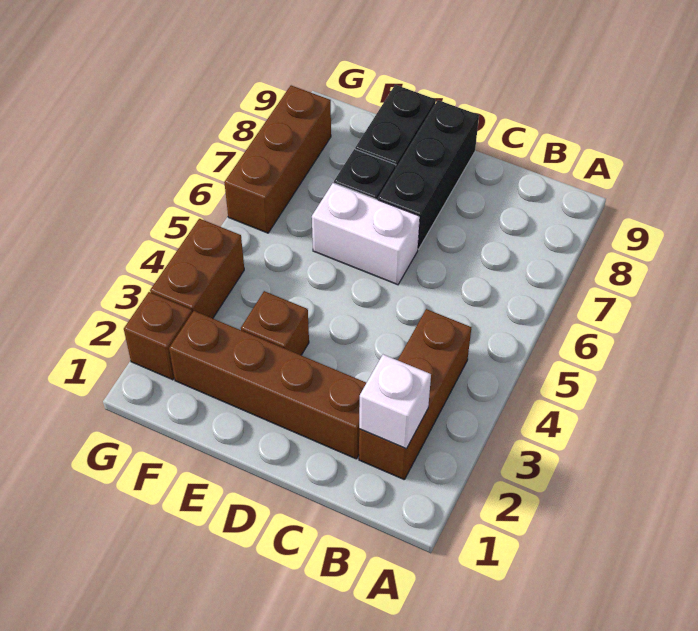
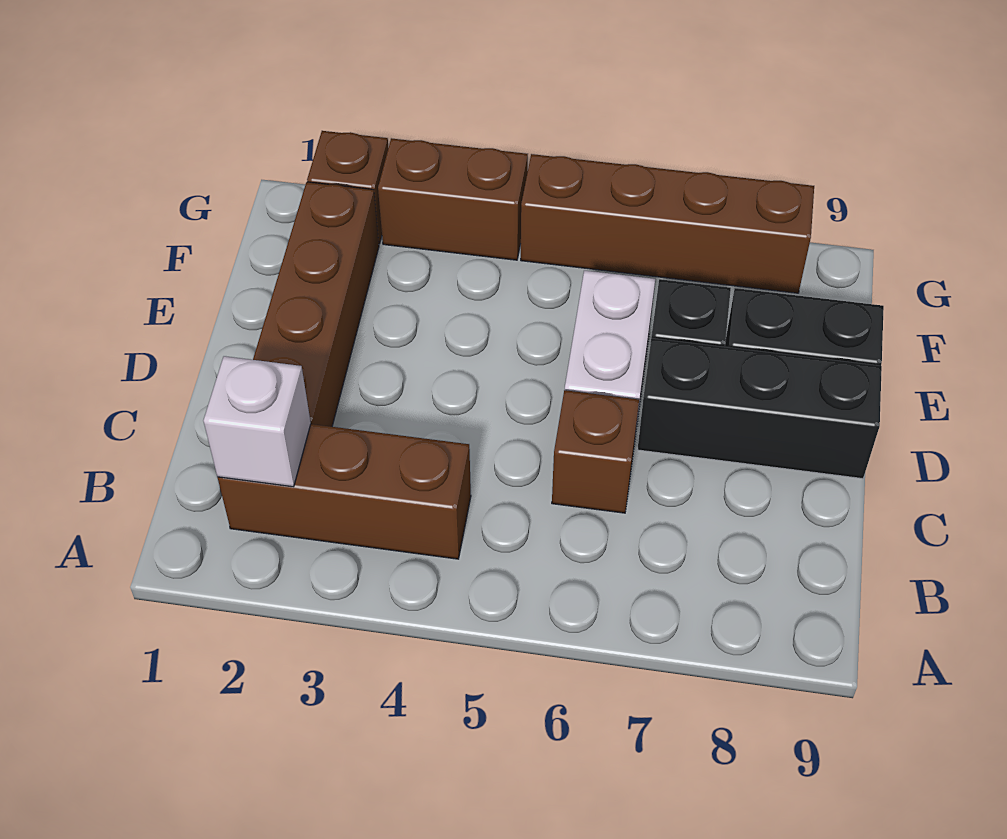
brown 1x1 brick [241,291,309,355] -> brown 1x1 brick moved to [552,390,639,513]
brown 1x3 brick [224,85,331,233] -> brown 1x4 brick [521,154,814,293]

